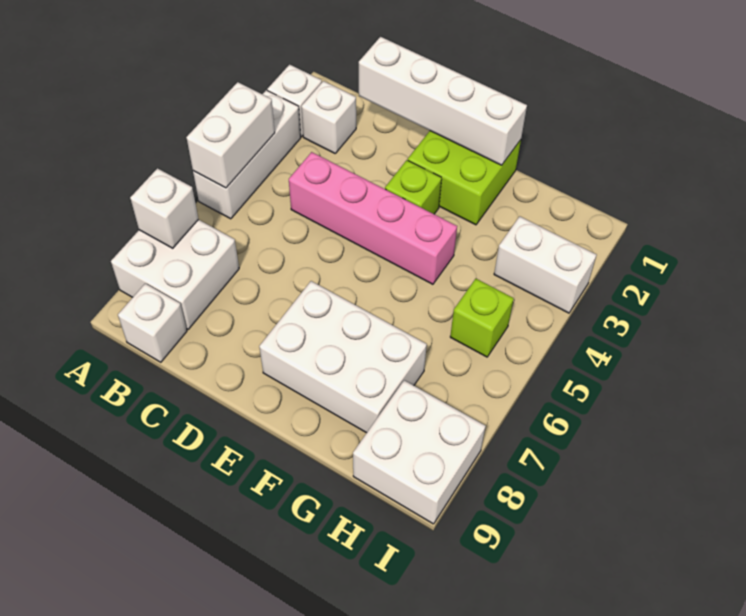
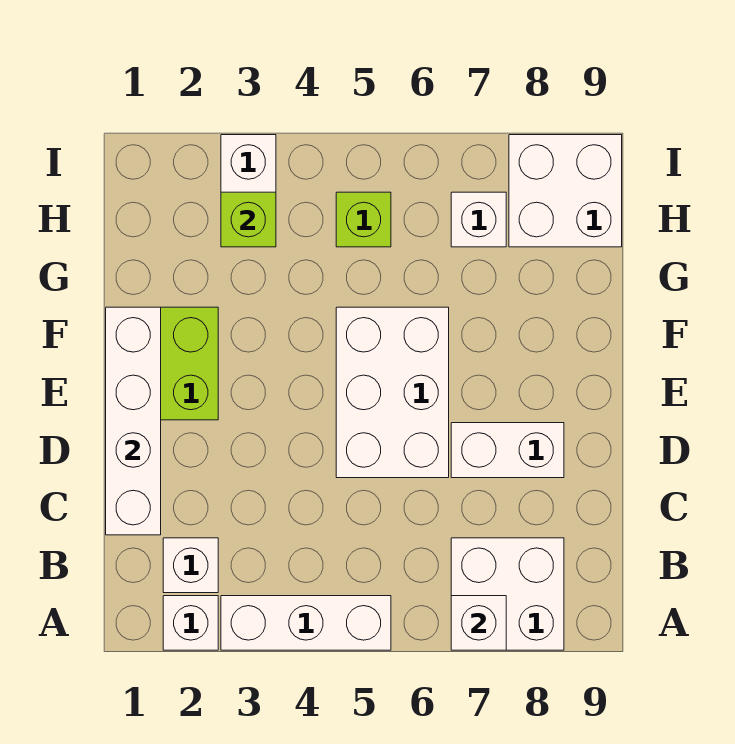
white 1x2 brick [186,82,275,188] -> white 1x2 brick moved to [451,423,564,478]
white 1x1 brick [118,283,187,362] -> white 1x1 brick moved to [451,192,506,247]
pink 1x4 brick [289,152,457,284] -> none
lime 1x1 brick [385,160,442,214] -> lime 1x1 brick moved to [221,192,276,247]
white 2x3 brick [259,281,427,433] -> white 2x3 brick moved to [336,307,449,478]

